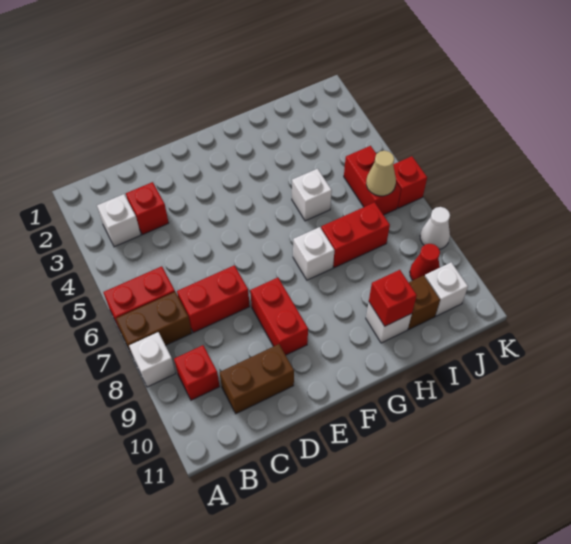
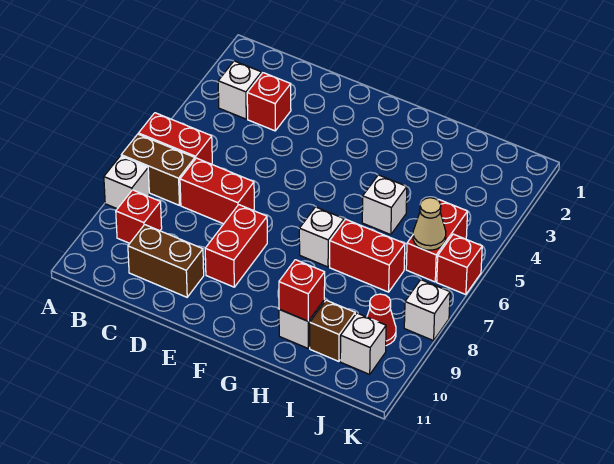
white 1x1 cone [420,207,450,250] -> white 1x1 brick [404,280,450,341]

